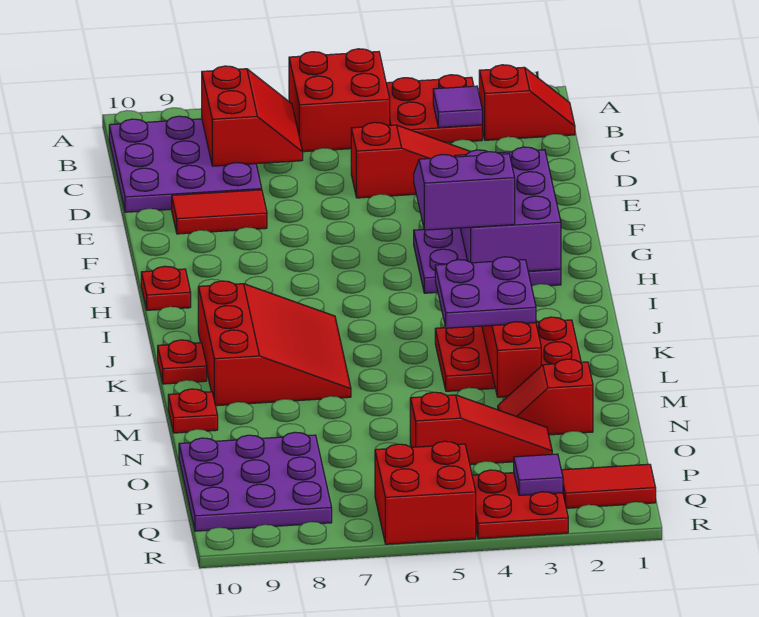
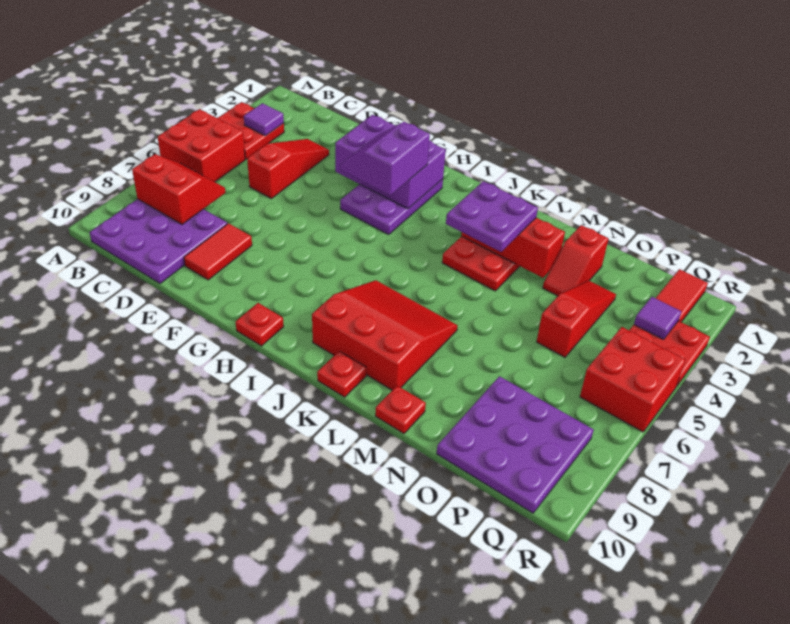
red 1x2 slope [479,65,575,140] -> none

